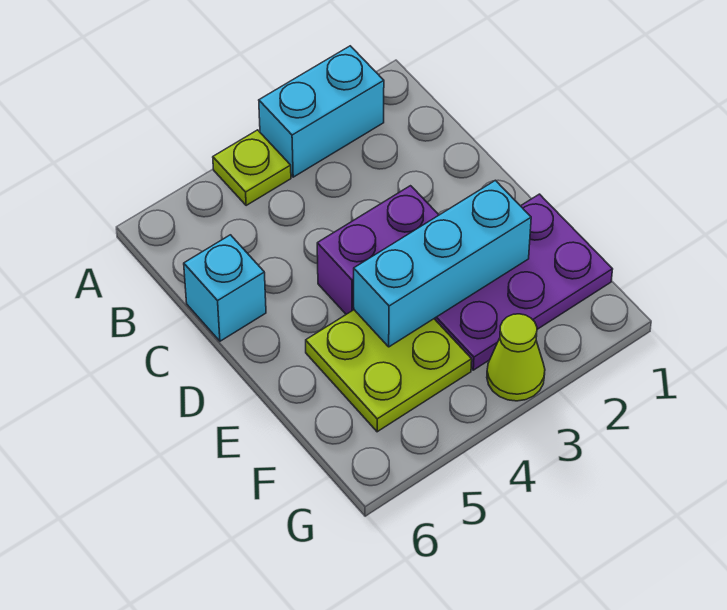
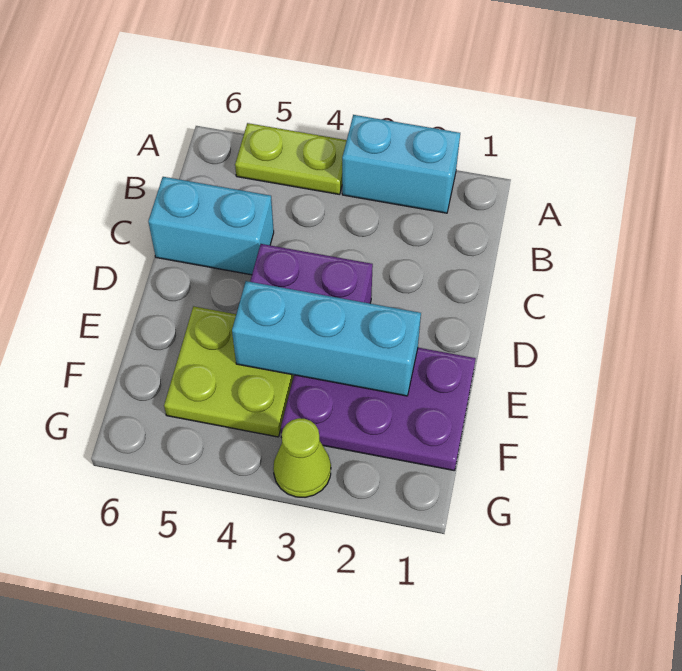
lime 1x1 plate [213,130,291,205] -> lime 1x2 plate [235,123,347,195]
cyan 1x1 brick [184,235,266,341] -> cyan 1x2 brick [148,177,274,275]

